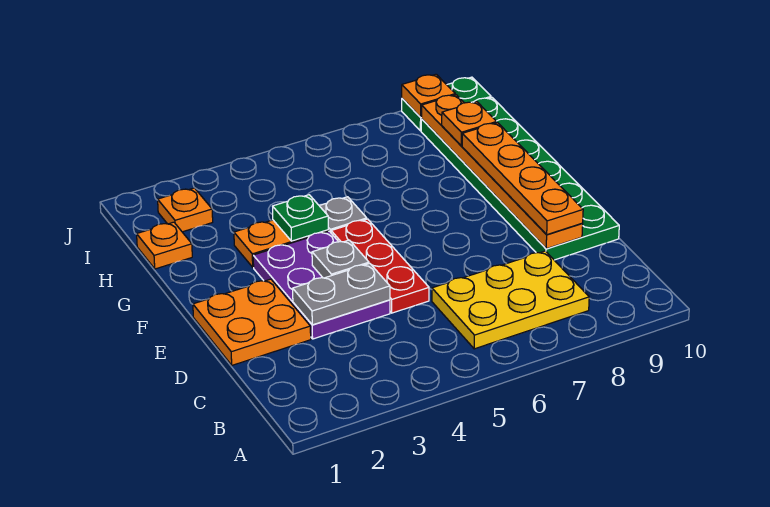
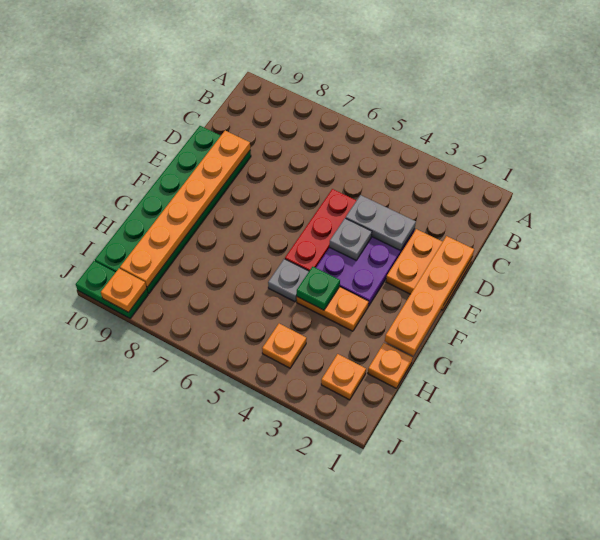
yellow 2x3 plate [432,251,589,349] -> none
orange 1x4 plate [462,123,583,235] -> orange 1x4 plate moved to [385,236,474,356]
orange 1x1 plate [442,102,497,146] -> orange 1x1 plate moved to [262,324,307,368]

